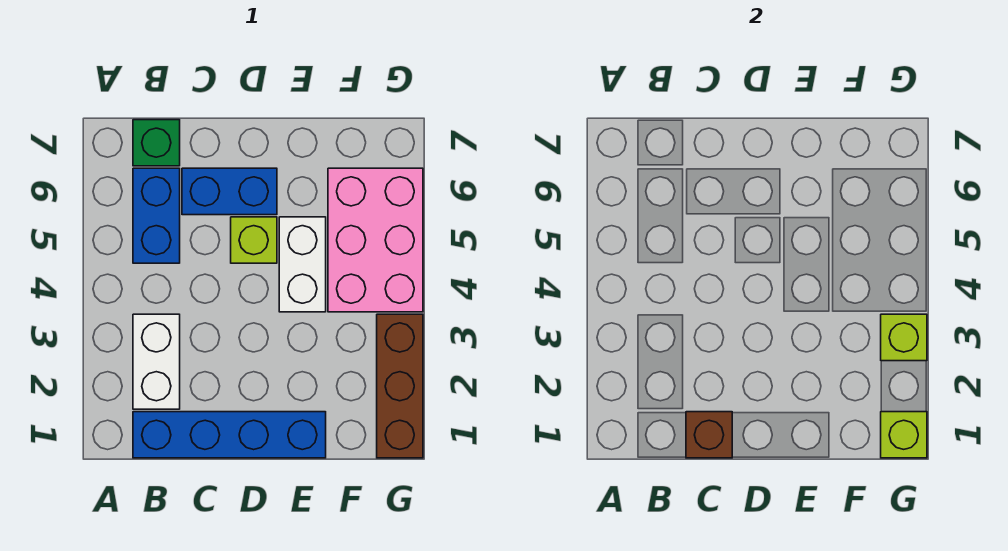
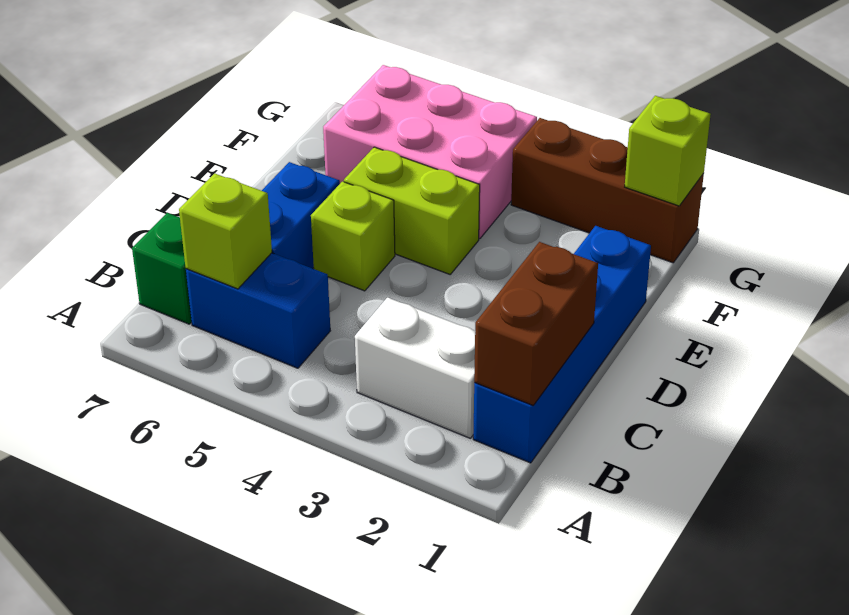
brown 1x1 brick [686,412,732,458] -> brown 1x2 brick [474,242,598,405]
white 1x2 brick [279,217,326,312] -> lime 1x2 brick [344,147,480,274]
lime 1x1 brick [881,314,927,361] -> lime 1x1 brick moved to [179,173,272,289]

